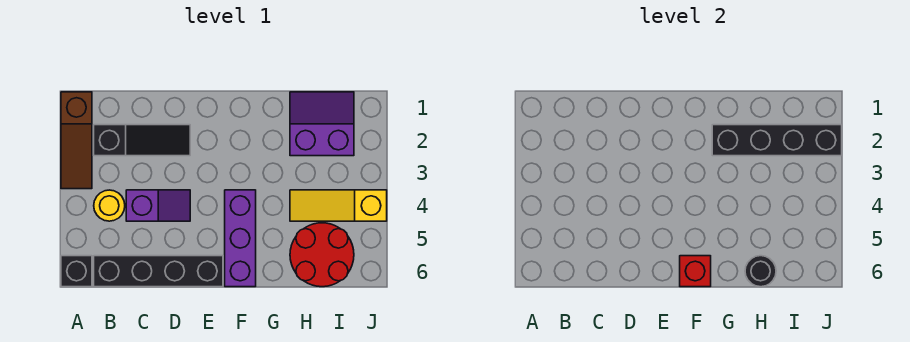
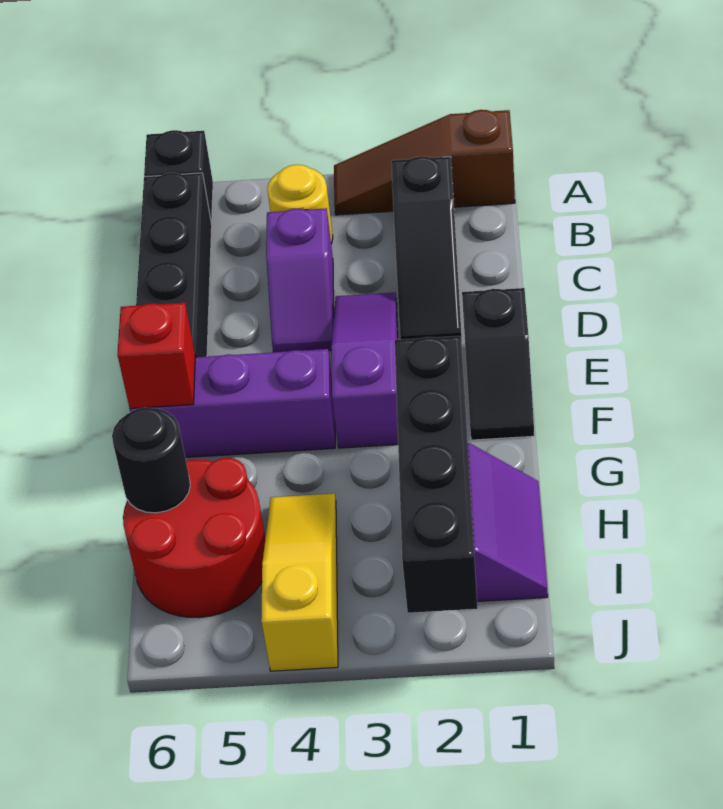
none -> purple 1x3 slope [331,292,398,448]
none -> black 1x2 slope [462,288,534,440]

